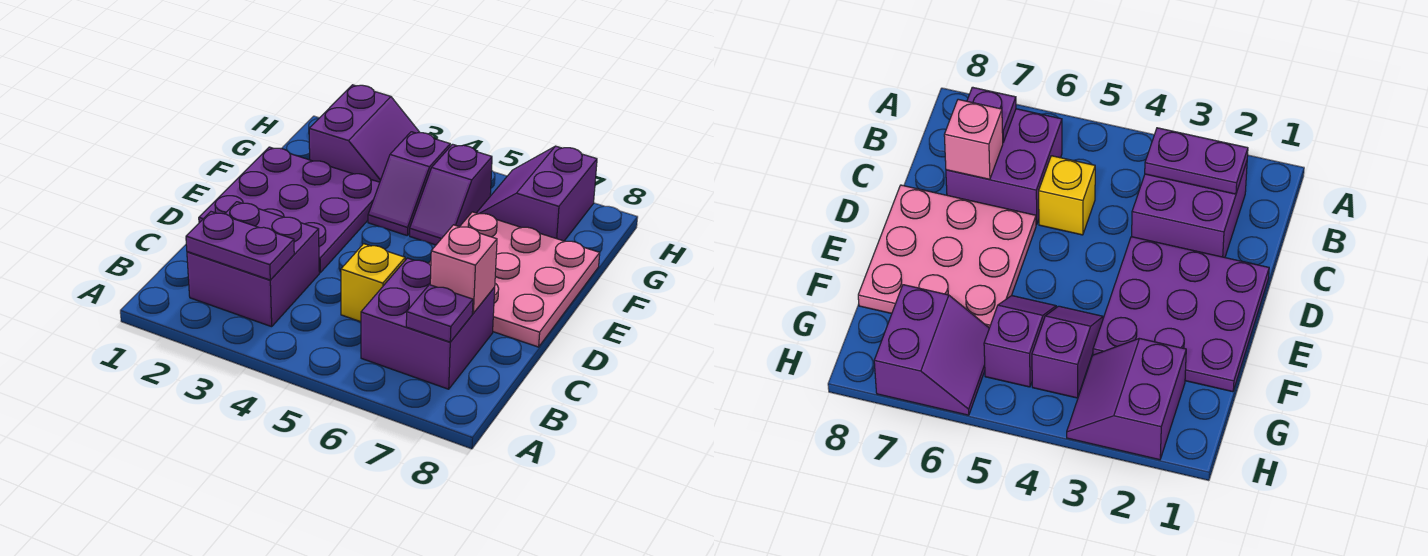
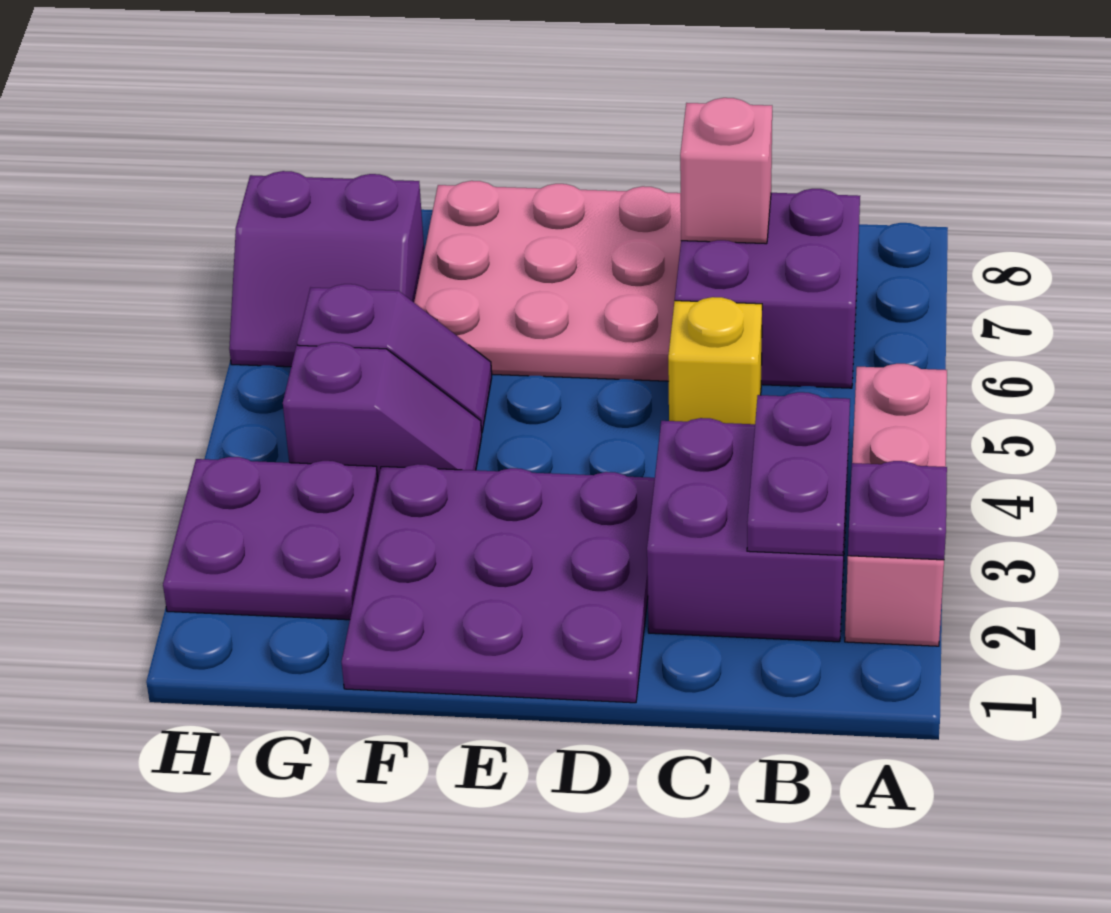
none -> pink 1x3 brick [845,364,947,646]
purple 1x1 plate [406,285,473,342] -> purple 1x1 plate moved to [848,461,947,560]
purple 2x2 slope [309,85,420,182] -> purple 2x2 plate [163,457,378,620]

